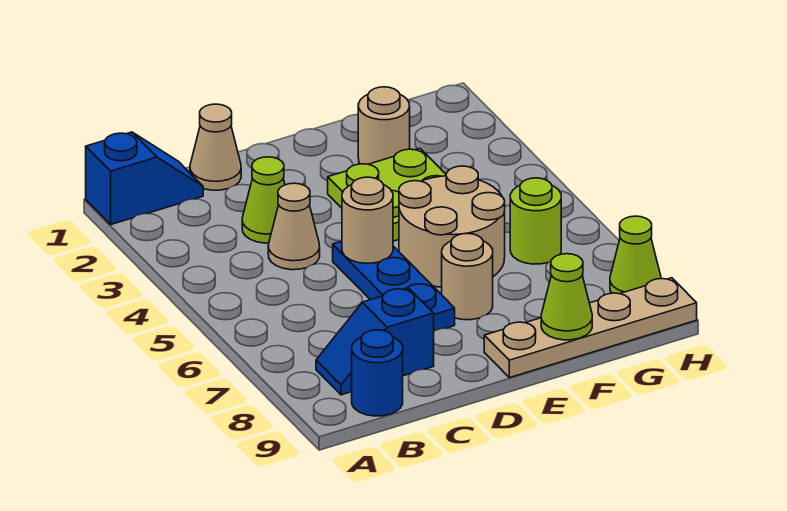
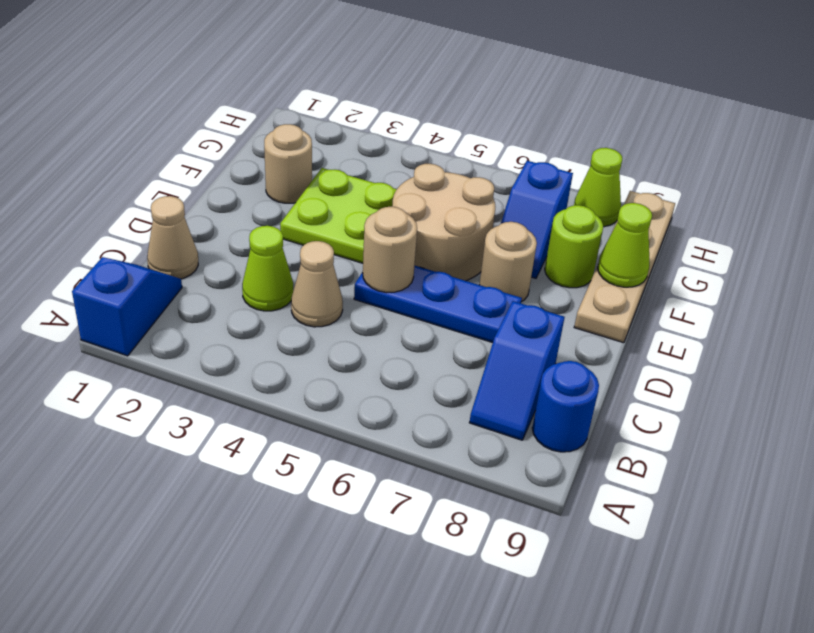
none -> blue 1x2 slope [501,161,573,278]
lime 1x1 round brick [510,178,561,264] -> lime 1x1 round brick moved to [545,205,603,288]

